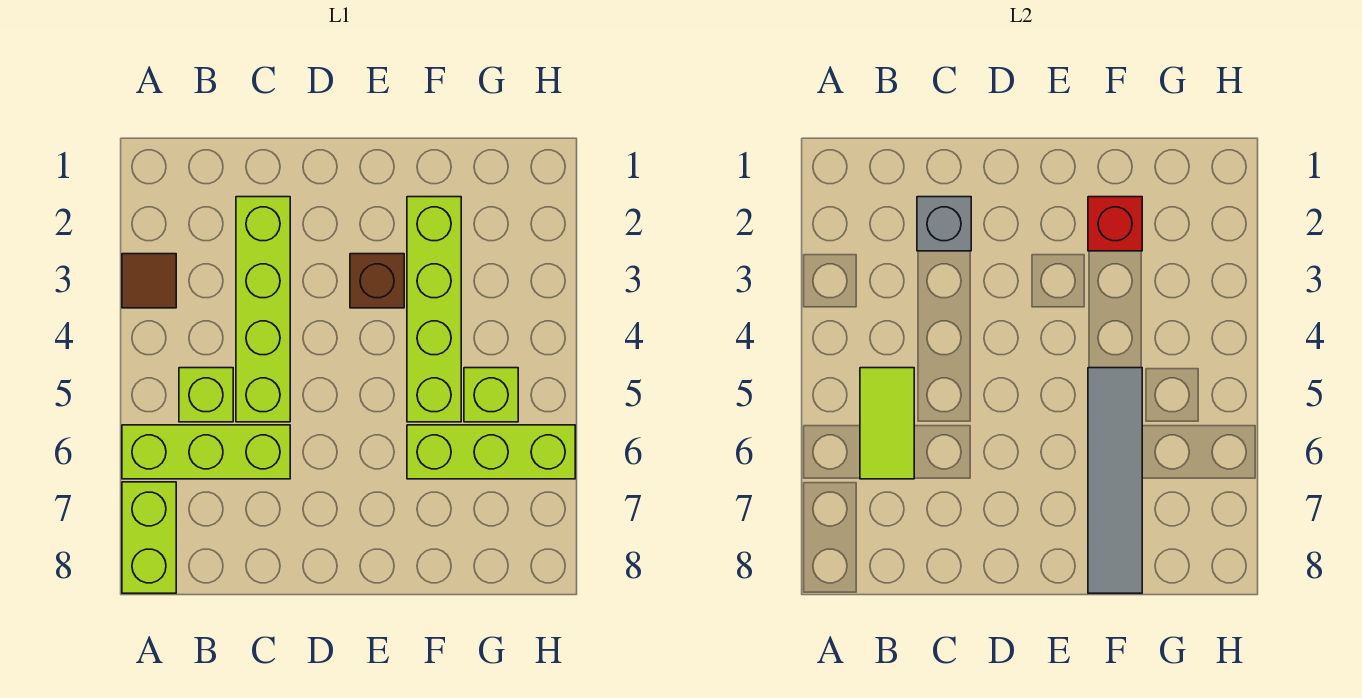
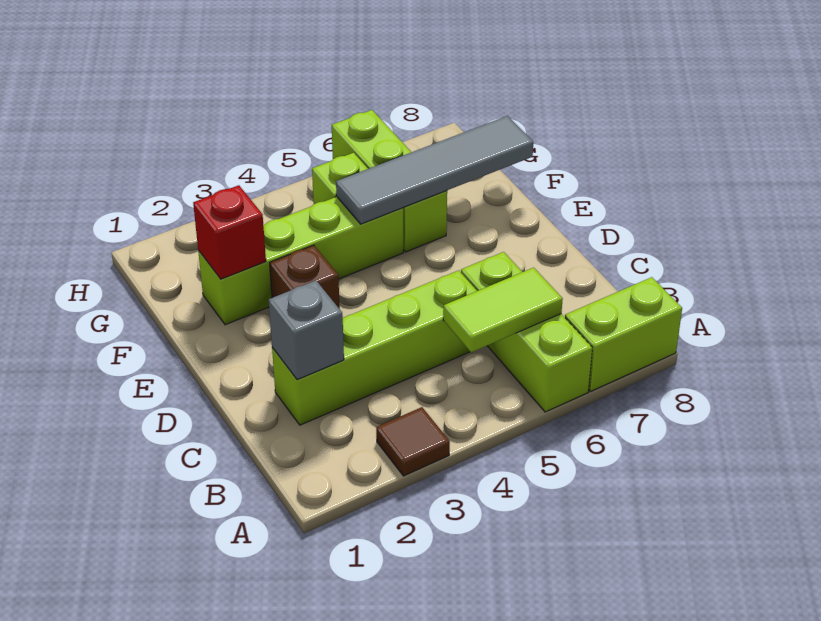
lime 1x1 brick [179,368,233,422] -> none

